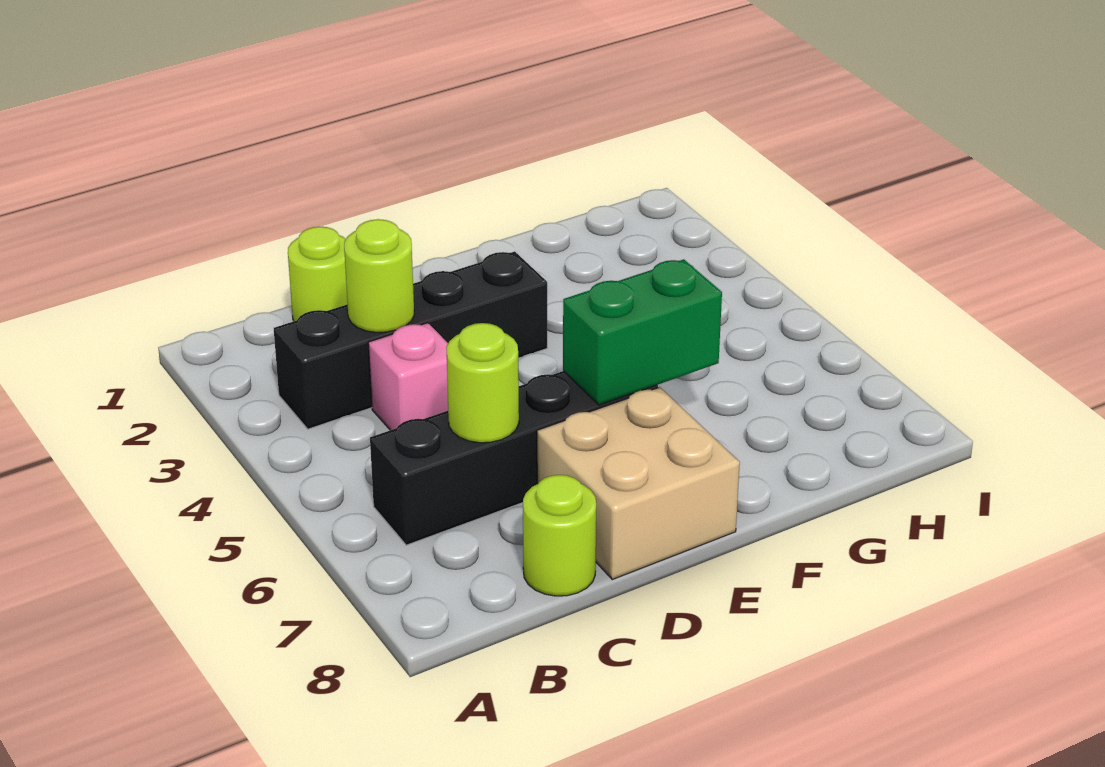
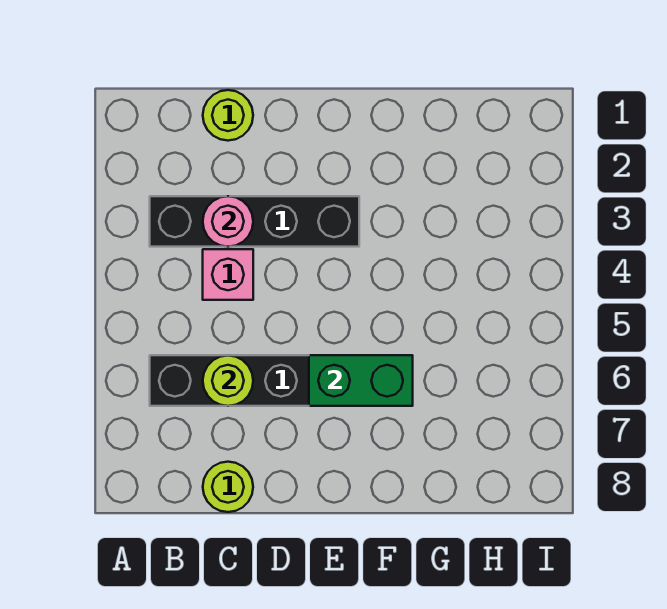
lime 1x1 round brick [344,219,414,332] -> pink 1x1 round brick [203,196,253,247]
tan 2x2 brick [537,387,740,579] -> none

